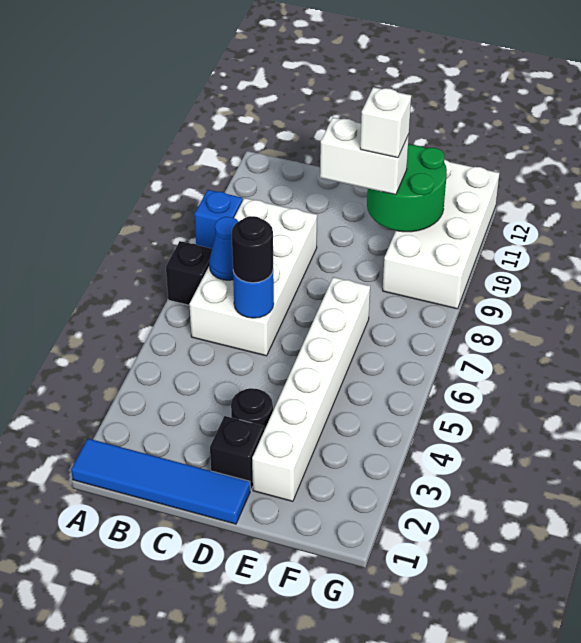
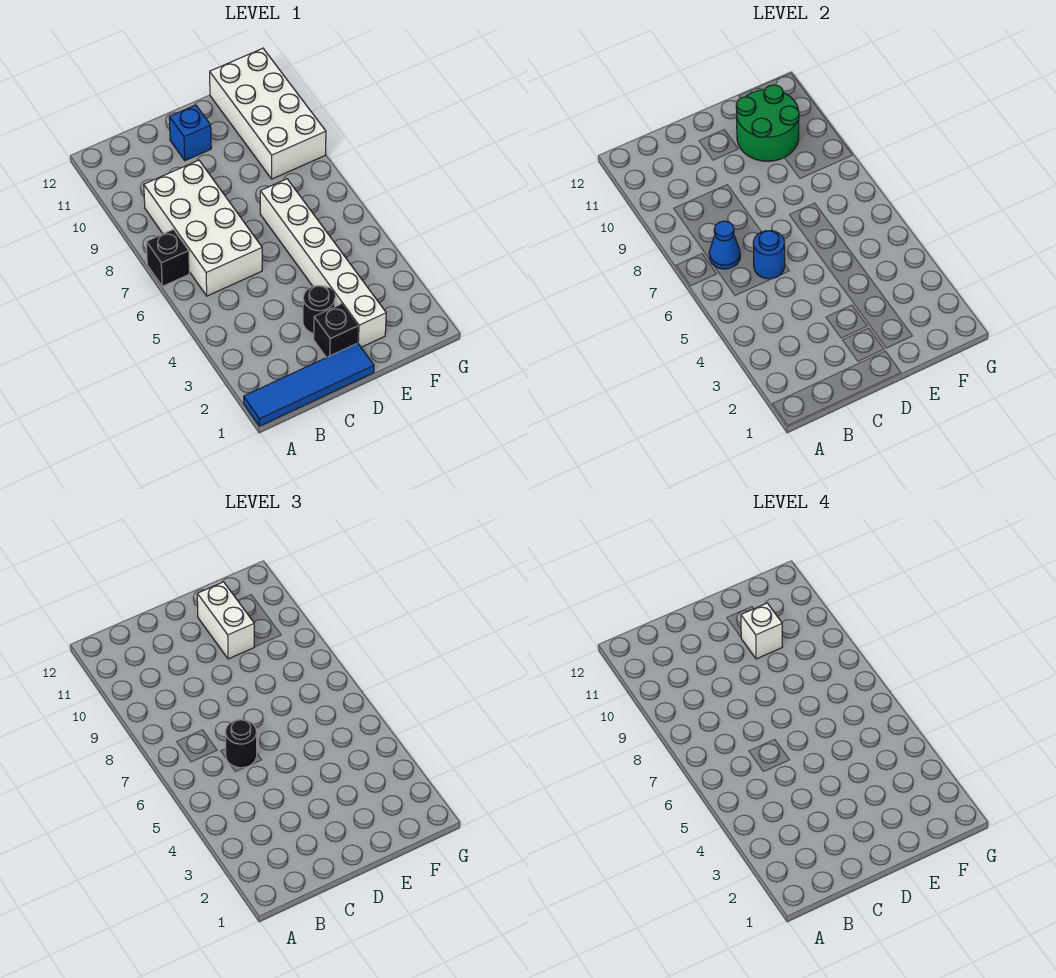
blue 1x1 brick [195,190,243,248] -> blue 1x1 brick moved to [169,105,211,161]
white 1x2 brick [320,117,409,195] -> white 1x2 brick turned to [197,582,255,659]

